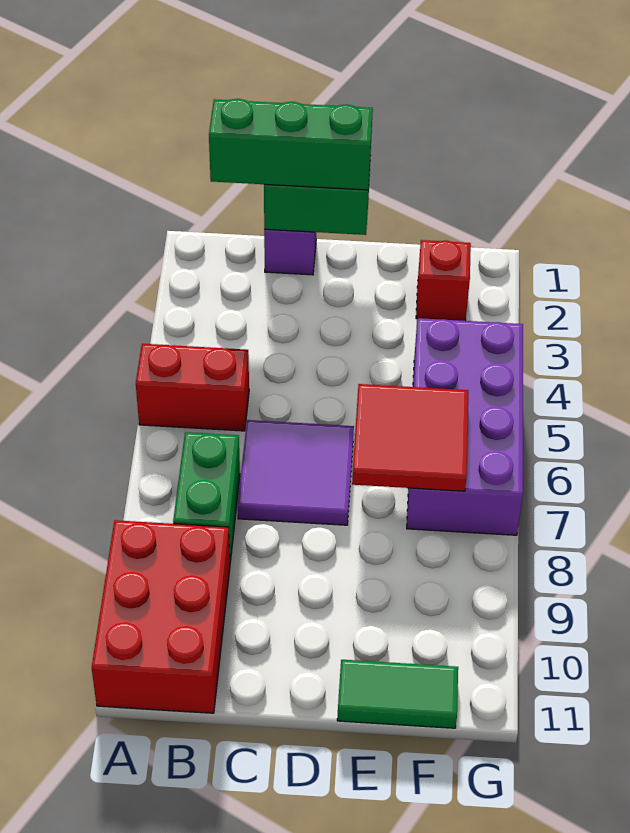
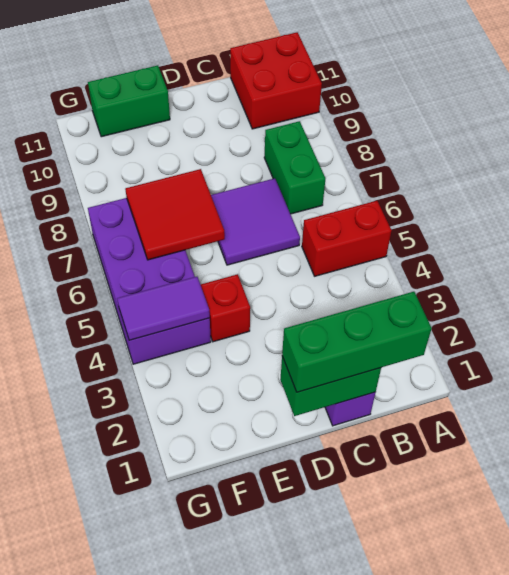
red 2x3 brick [92,520,230,713] -> red 2x2 brick [230,32,322,129]
green 1x2 tile [337,660,458,728] -> green 1x2 brick [88,65,170,137]
red 1x1 brick [416,240,471,321] -> red 1x1 brick moved to [201,274,250,342]
none -> purple 1x2 tile [117,277,210,340]

